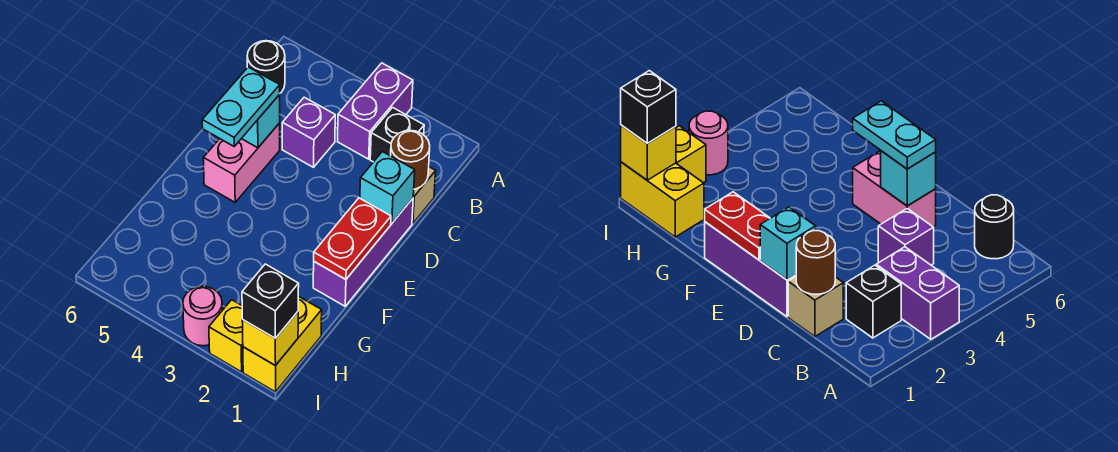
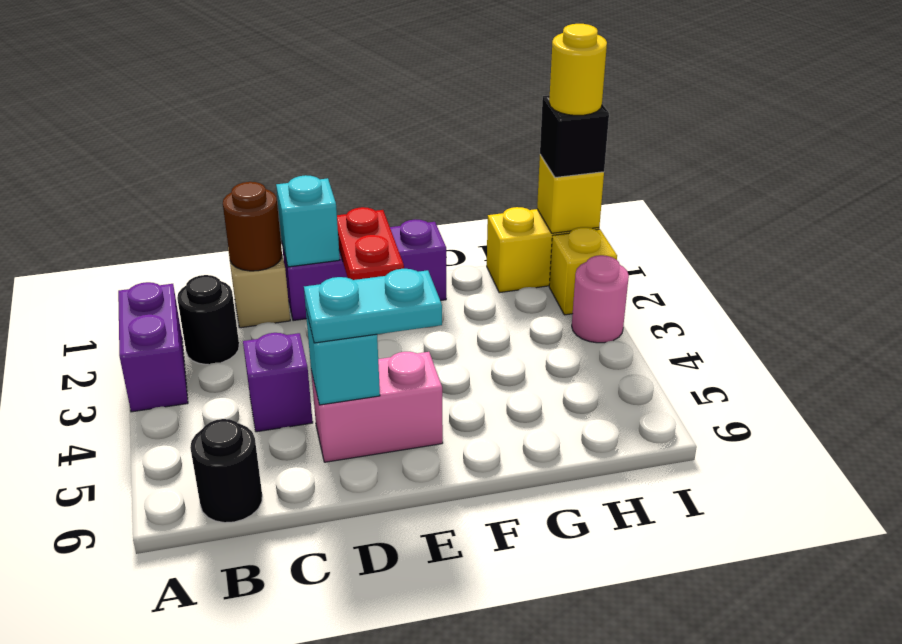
purple 1x2 brick [338,63,413,159] -> purple 1x2 brick turned to [118,282,188,412]
black 1x1 brick [370,108,424,162] -> black 1x1 round brick [177,275,239,364]
red 1x2 plate [314,198,391,279] -> red 1x2 plate turned to [337,207,404,280]
none -> yellow 1x1 round brick [549,24,607,115]

